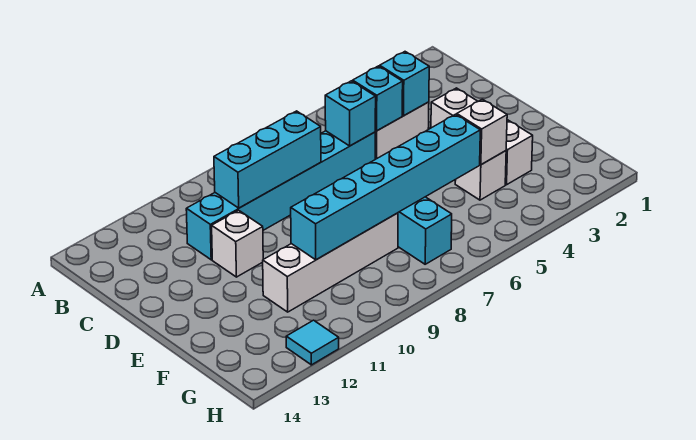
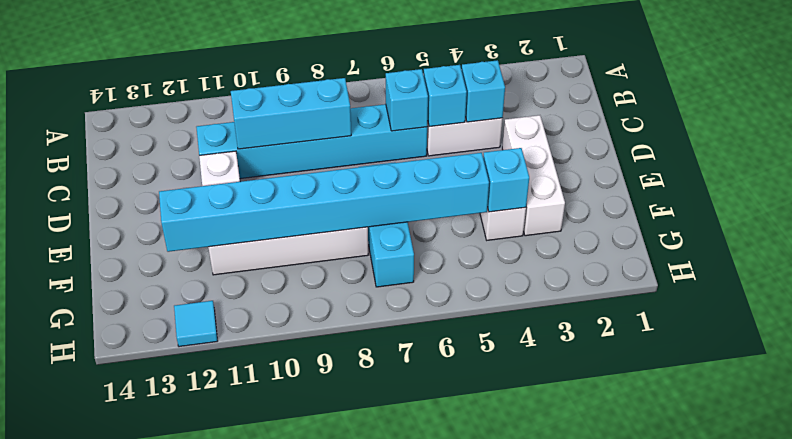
white 1x1 brick [457,99,507,165] -> cyan 1x1 brick [483,148,529,212]
cyan 1x6 brick [291,114,480,260] -> cyan 1x8 brick [159,153,489,252]

